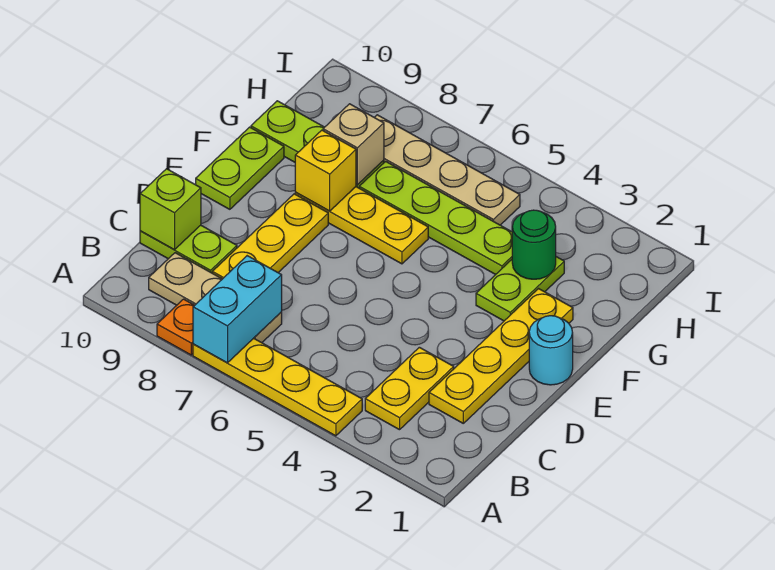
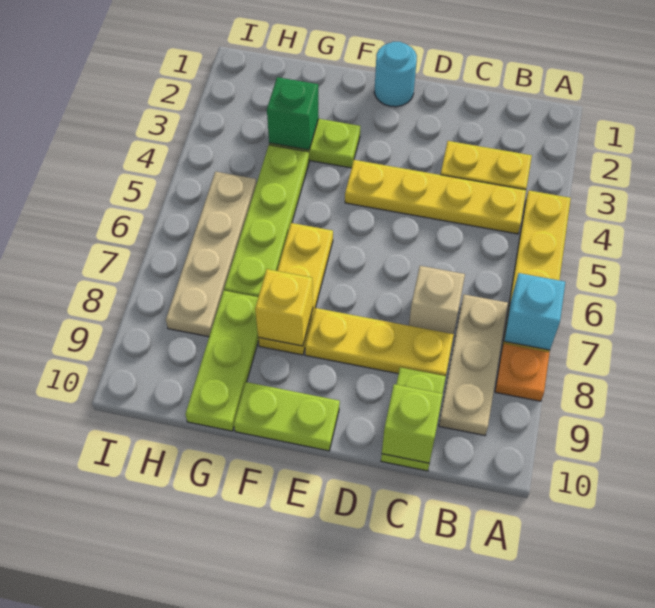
cyan 1x2 brick [193,256,282,363] -> cyan 1x1 brick [504,273,565,350]
yellow 1x4 plate [429,289,573,423] -> yellow 1x4 plate moved to [345,160,526,234]
green 1x1 round brick [512,210,556,279] -> green 1x1 brick [267,77,319,150]
tan 1x1 brick [323,104,384,185] -> tan 1x1 brick moved to [409,266,465,334]

